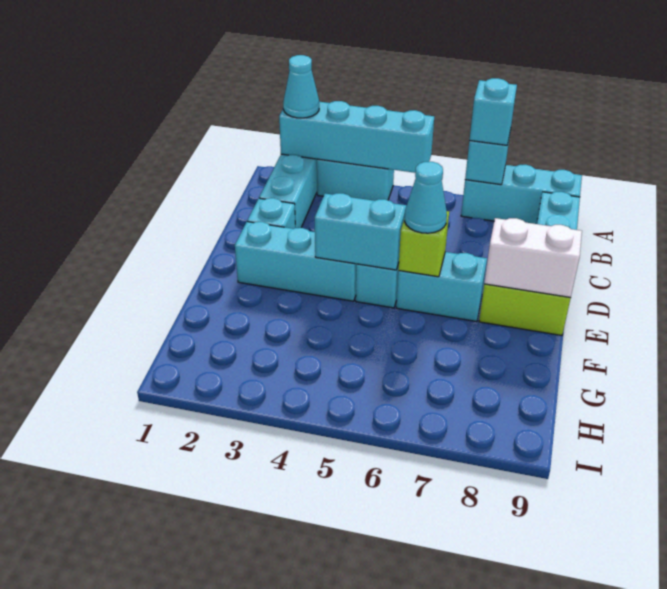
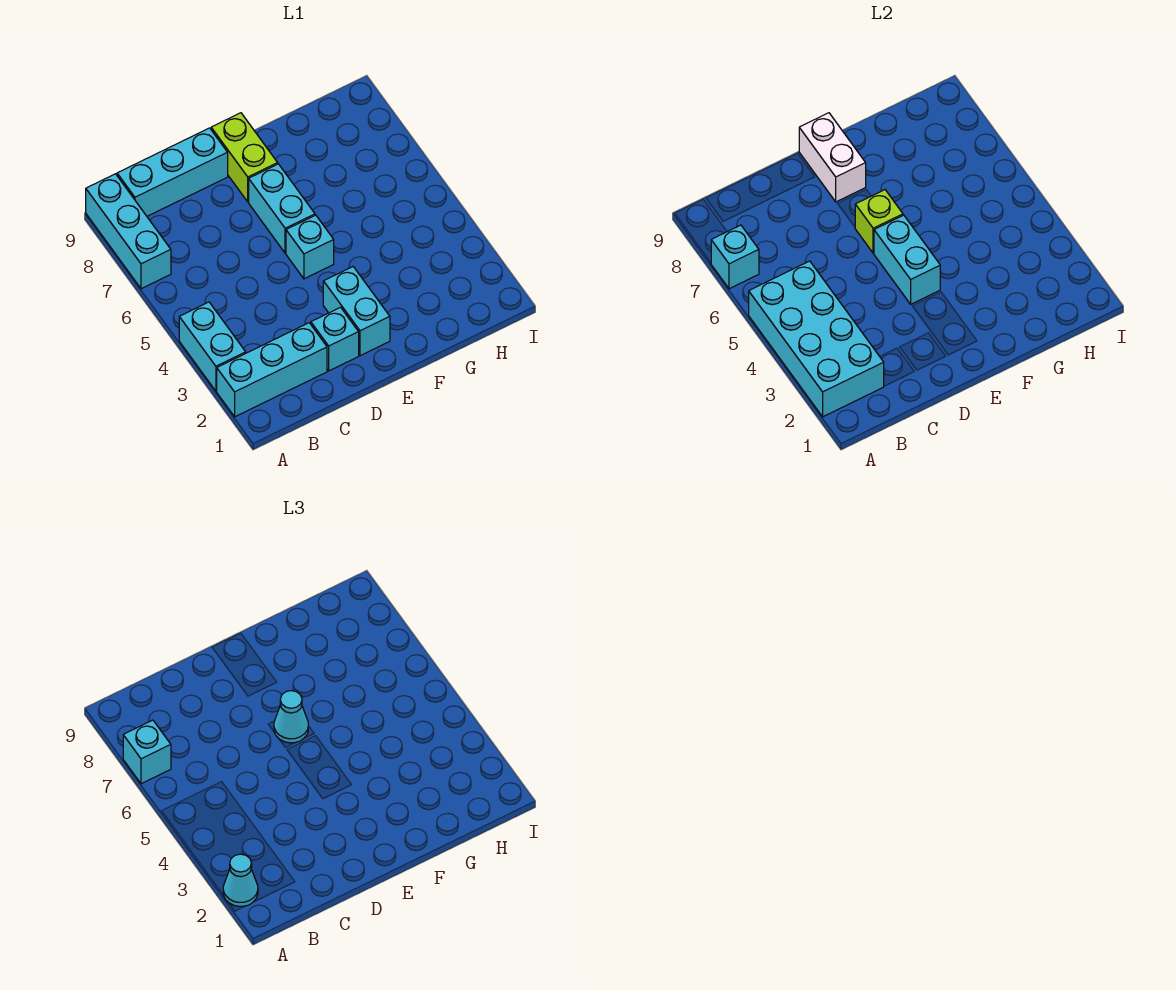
cyan 1x4 brick [279,101,434,173] -> cyan 2x4 brick [749,261,884,417]
cyan 1x3 brick [235,222,357,301] -> cyan 1x2 brick [323,267,390,356]

